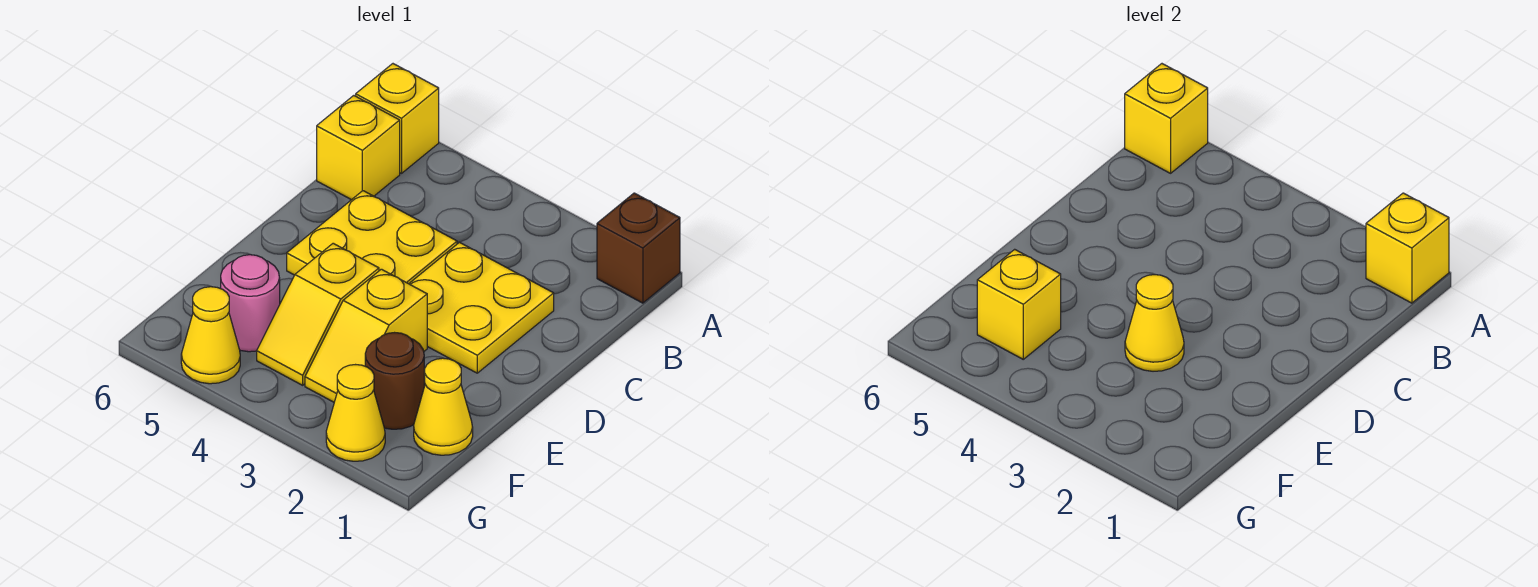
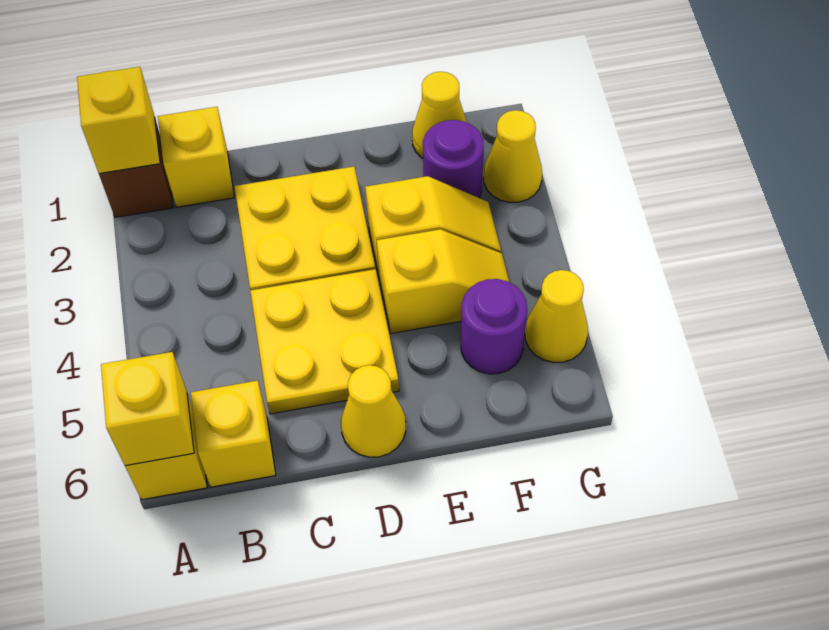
yellow 1x1 cone [1125,275,1184,371] -> yellow 1x1 cone moved to [341,365,406,457]
brown 1x1 round brick [365,333,424,429] -> purple 1x1 round brick [423,120,483,198]
pink 1x1 round brick [221,255,280,352] -> purple 1x1 round brick [461,279,527,374]
yellow 1x1 brick [977,249,1061,359] -> yellow 1x1 brick moved to [158,107,234,207]

